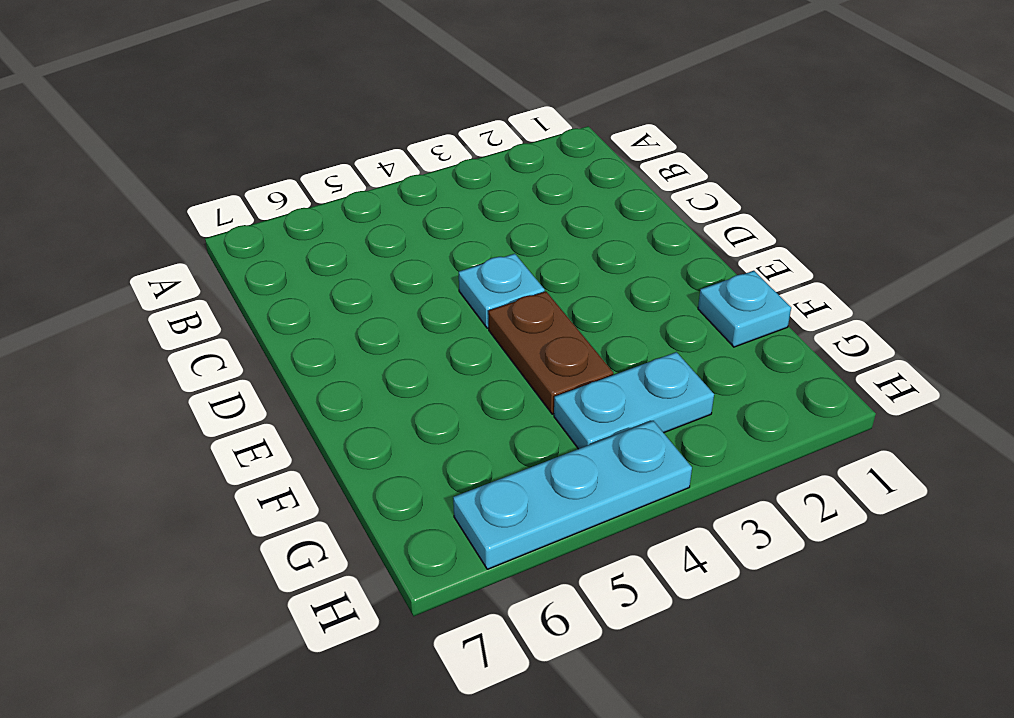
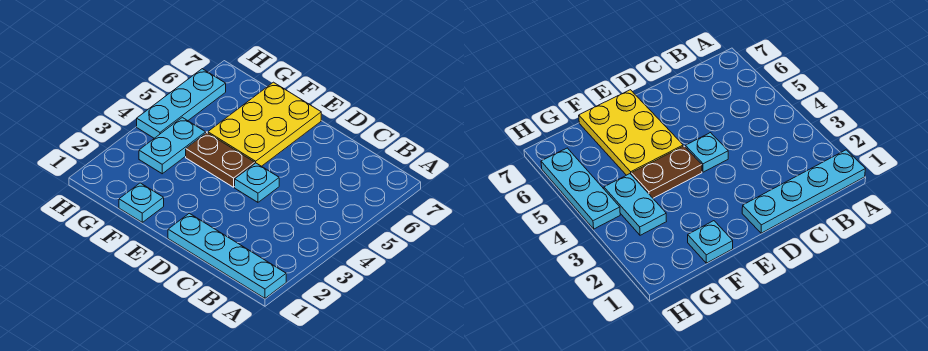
none -> cyan 1x4 plate [168,213,286,298]
none -> yellow 2x3 plate [208,82,321,166]

